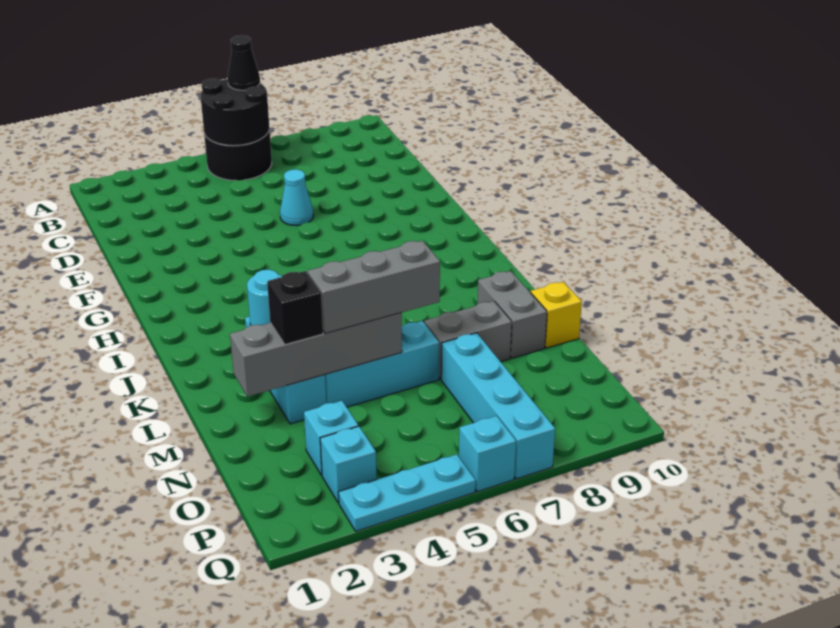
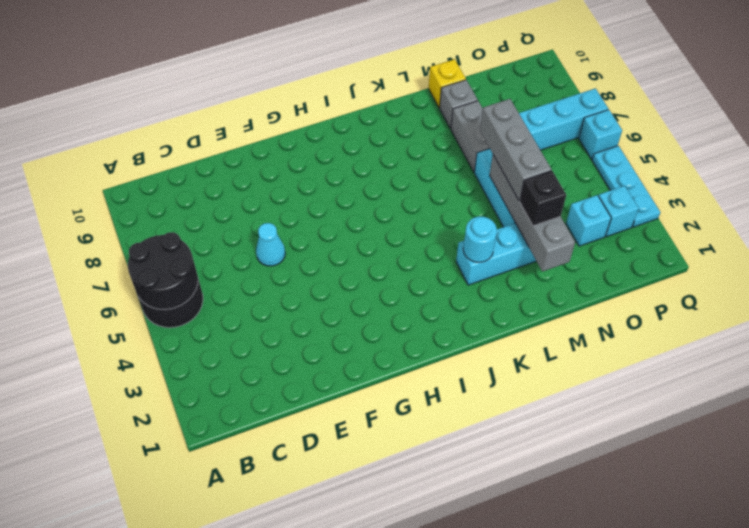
black 1x1 cone [228,35,260,90] -> none
grey 1x2 brick [477,271,547,358] -> grey 1x1 brick [440,80,478,129]

